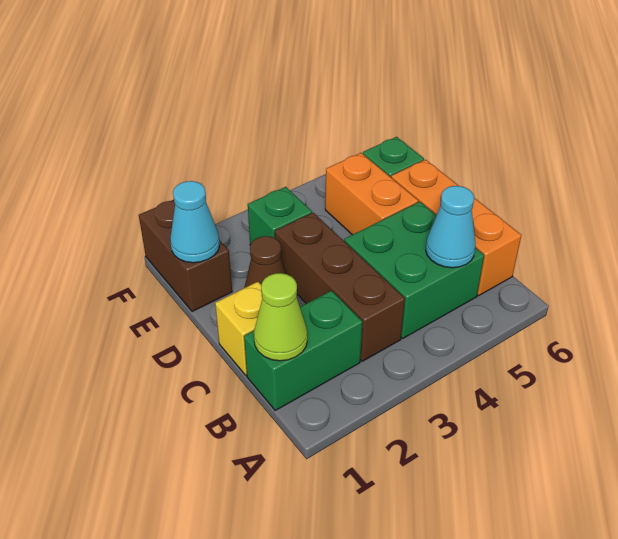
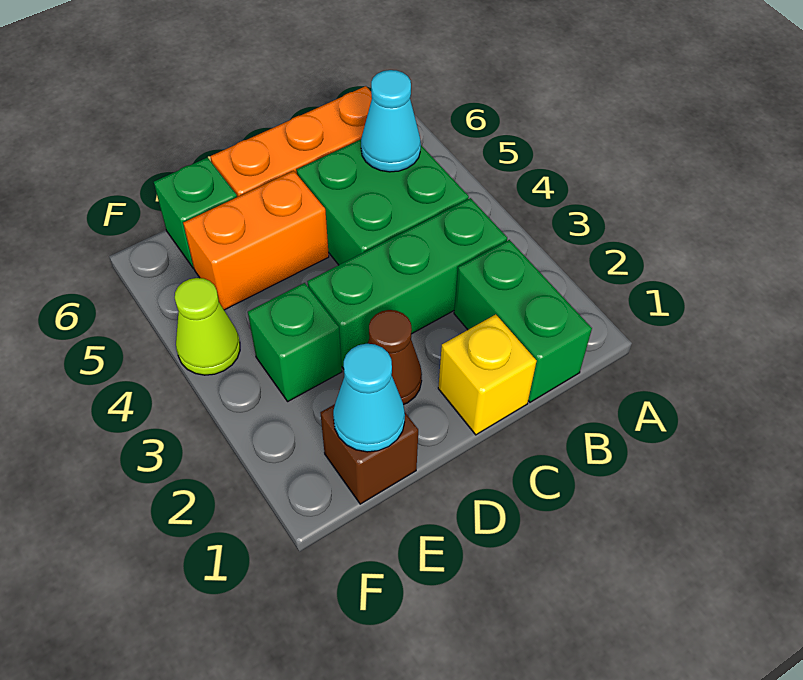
lime 1x1 cone [254,273,307,361] -> lime 1x1 cone moved to [175,278,240,375]
brown 1x3 brick [275,213,405,361] -> green 1x3 brick [307,198,507,369]
brown 1x2 brick [139,200,232,312] -> brown 1x1 brick [321,404,418,504]

